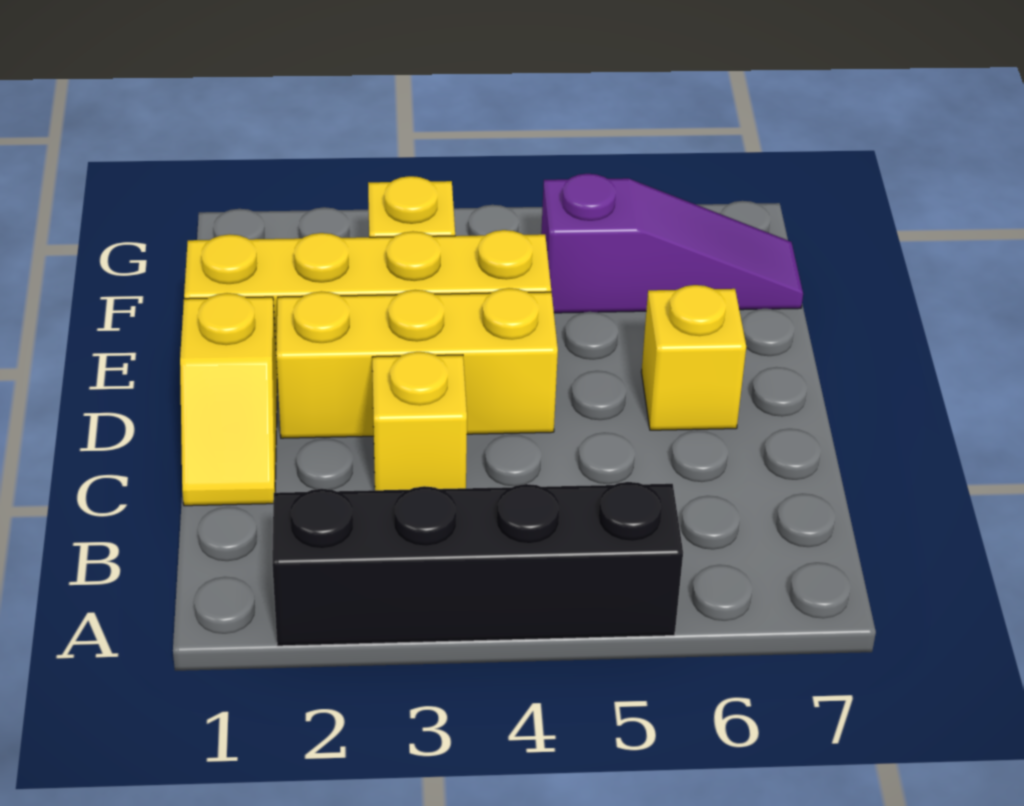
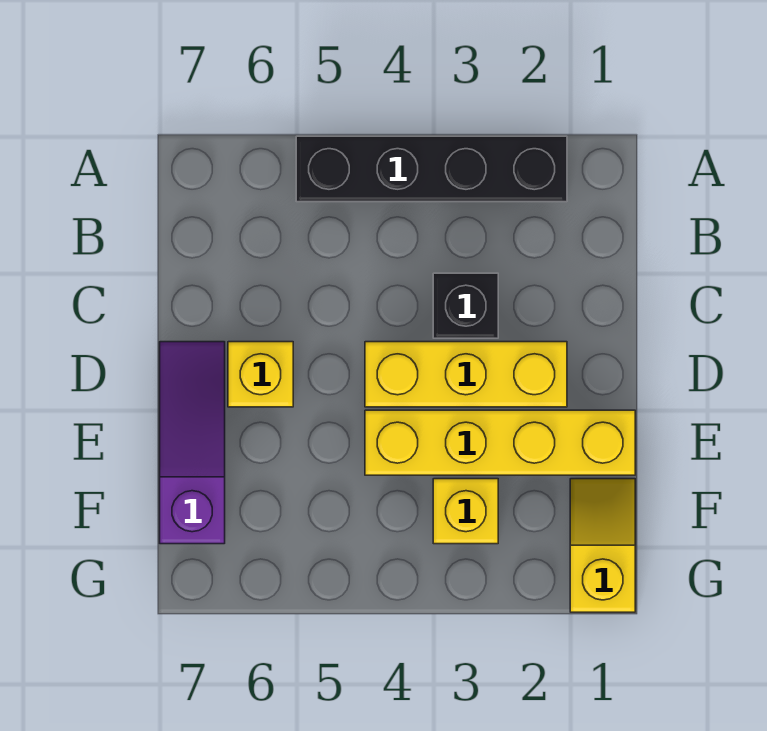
yellow 1x2 slope [180,293,277,506] -> yellow 1x2 slope moved to [570,479,635,612]
yellow 1x1 brick [372,352,467,490] -> black 1x1 brick [433,273,498,338]
purple 1x3 slope [541,174,803,313] -> purple 1x3 slope turned to [160,342,225,544]

